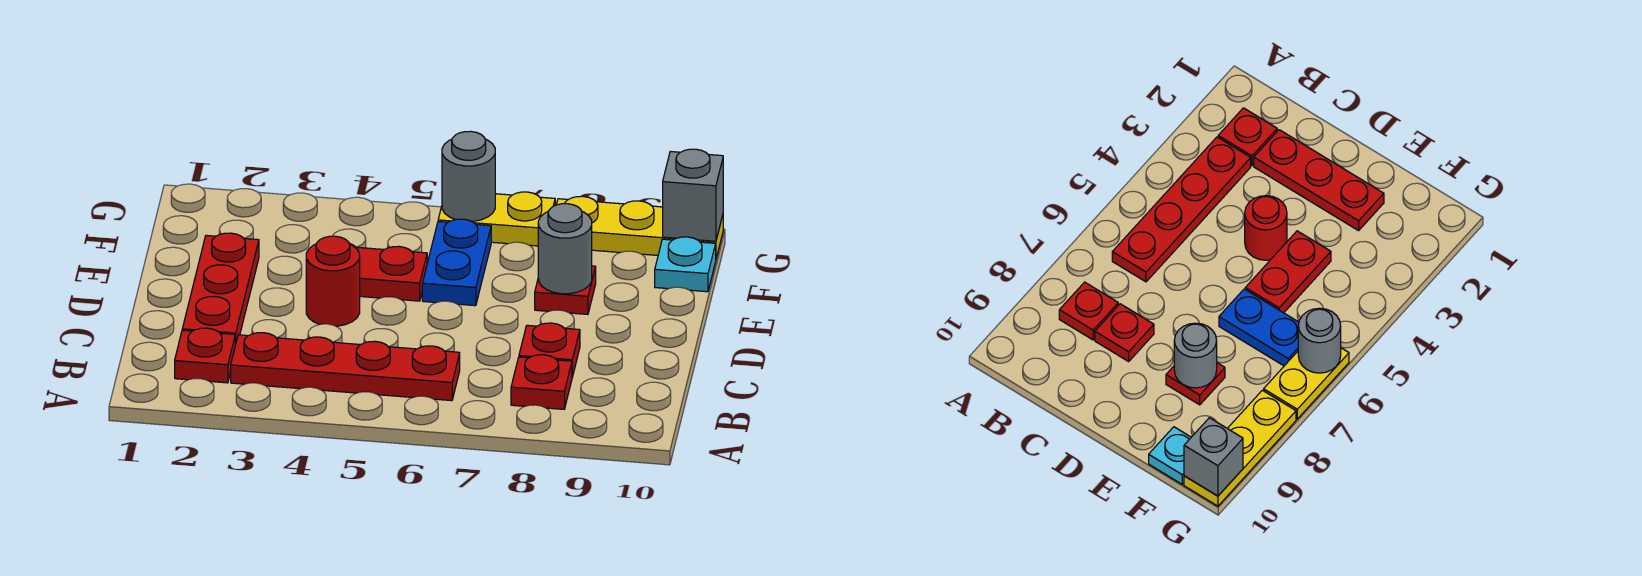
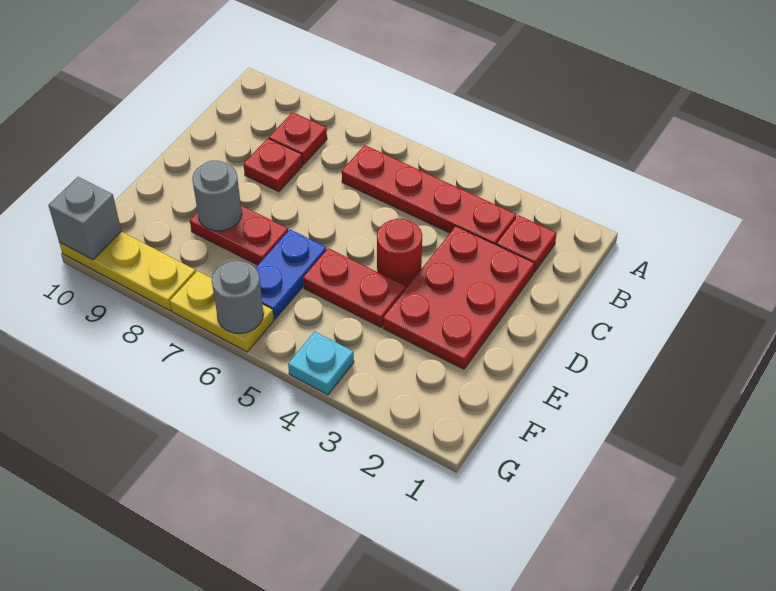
red 1x3 plate [182,233,259,345] -> red 2x3 plate [383,226,535,369]
red 1x1 plate [535,266,596,314] -> red 1x2 plate [190,206,288,265]
cyan 1x1 plate [655,237,716,292] -> cyan 1x1 plate moved to [288,331,354,395]

